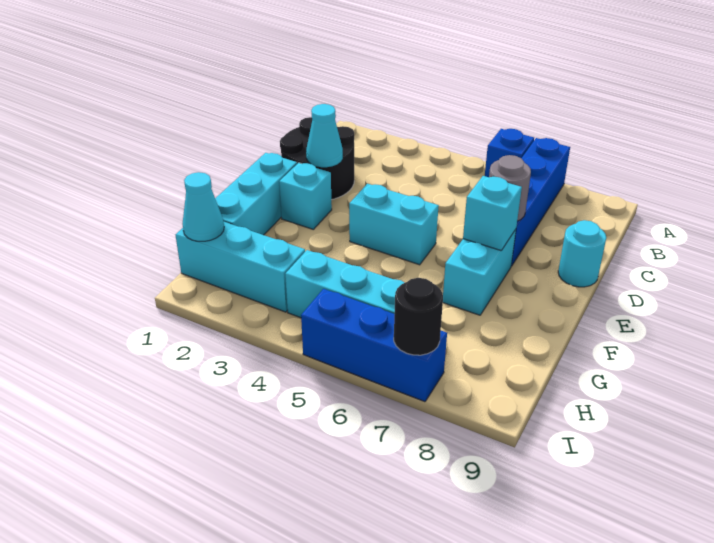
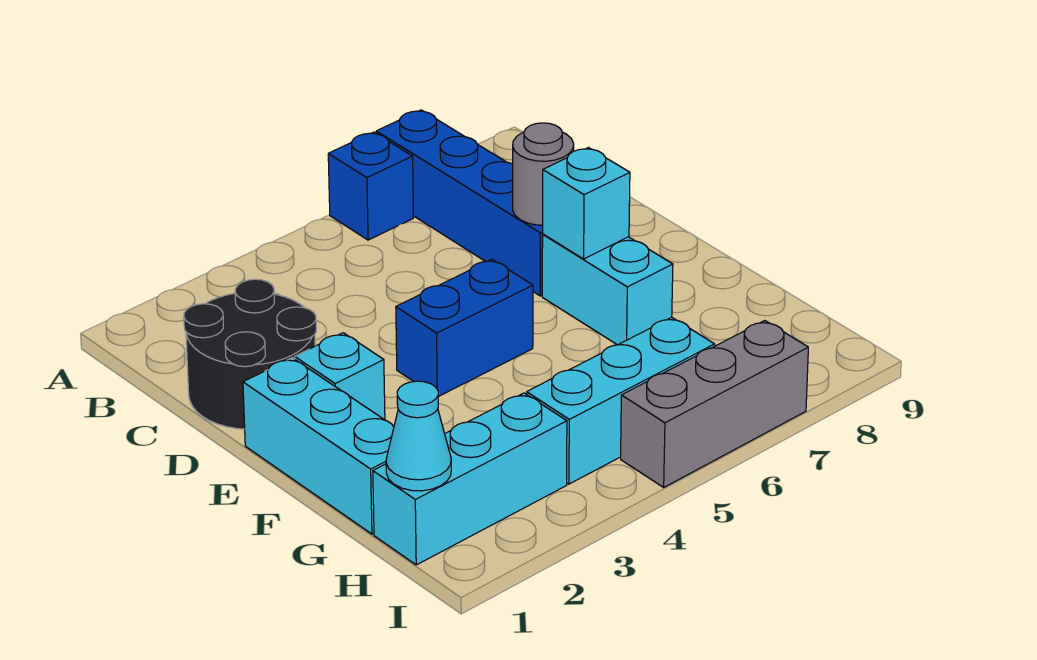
cyan 1x1 cone [306,104,343,167] -> none
cyan 1x1 round brick [558,220,606,287] -> none
cyan 1x2 brick [349,184,439,265] -> blue 1x2 brick [396,259,533,397]
blue 1x3 brick [301,289,447,402] -> grey 1x3 brick [621,321,808,487]
black 1x1 round brick [394,278,443,355] -> none

